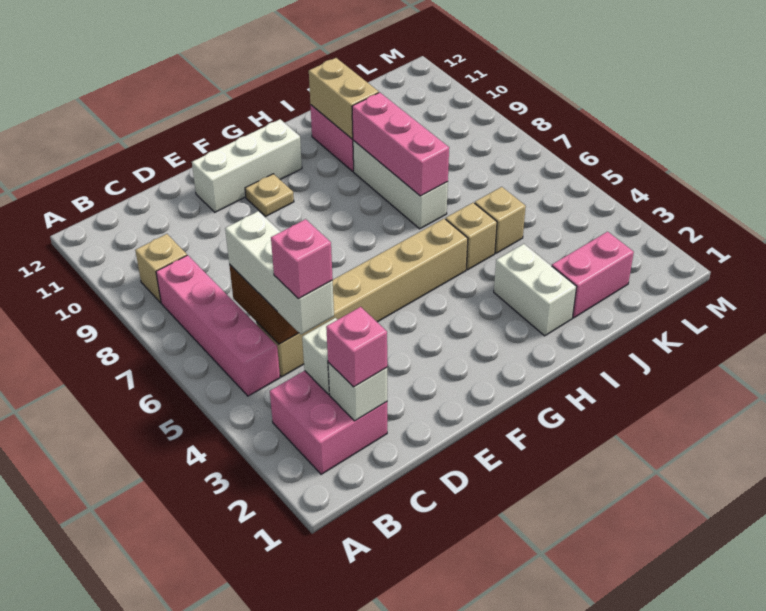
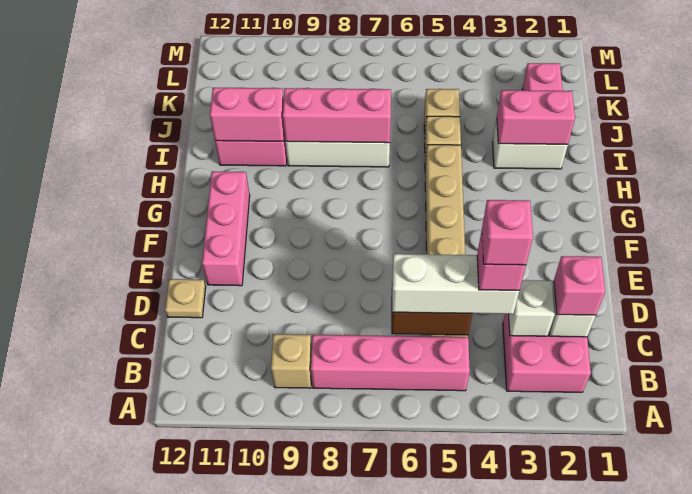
none -> pink 1x1 brick [482,200,533,265]
white 1x3 brick [192,119,302,212] -> pink 1x3 brick [202,171,250,286]
tan 1x1 plate [245,174,294,216] -> tan 1x1 plate moved to [165,279,206,318]
none -> pink 1x2 brick [497,90,575,144]
tan 1x2 brick [309,58,379,139] -> pink 1x2 brick [210,88,284,141]

